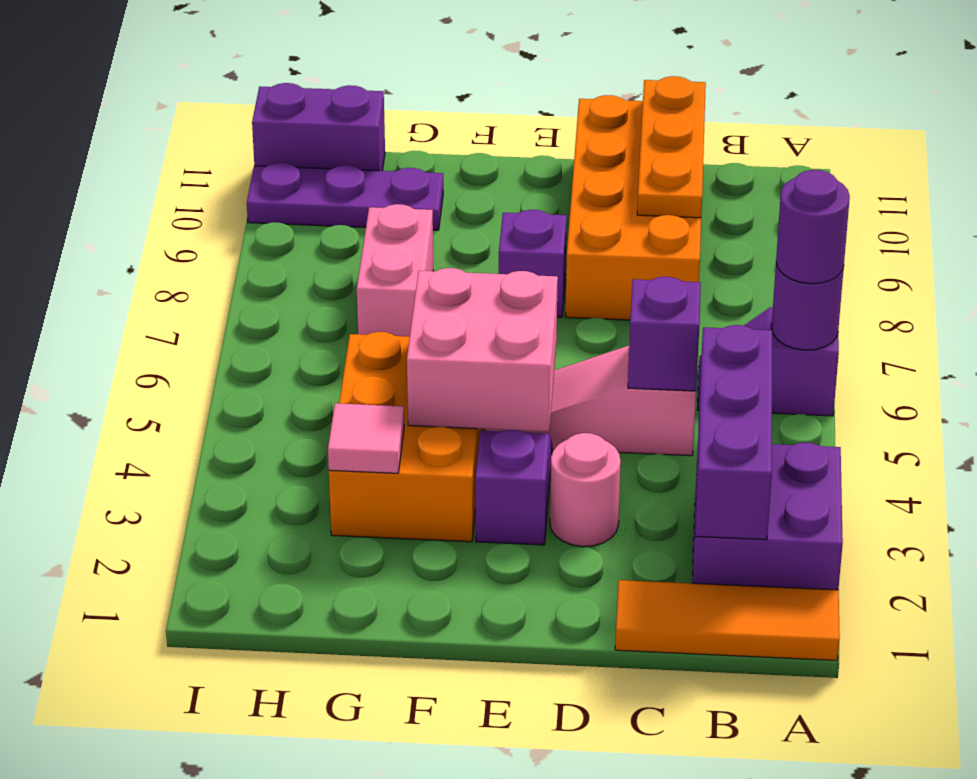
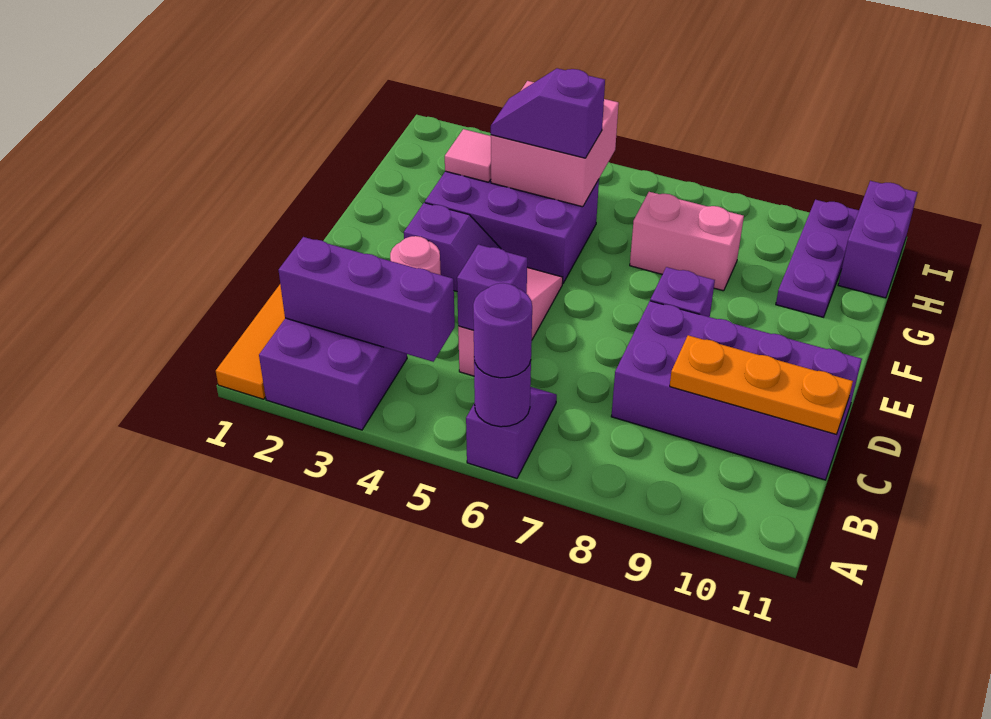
orange 2x4 brick [566,95,701,320] -> purple 2x4 brick [611,301,862,480]
pink 2x2 brick [407,268,558,432] -> pink 2x2 brick moved to [491,81,619,207]
orange 2x3 brick [329,332,484,542] -> purple 2x3 brick [425,171,599,284]
none -> purple 1x2 slope [491,68,605,158]

